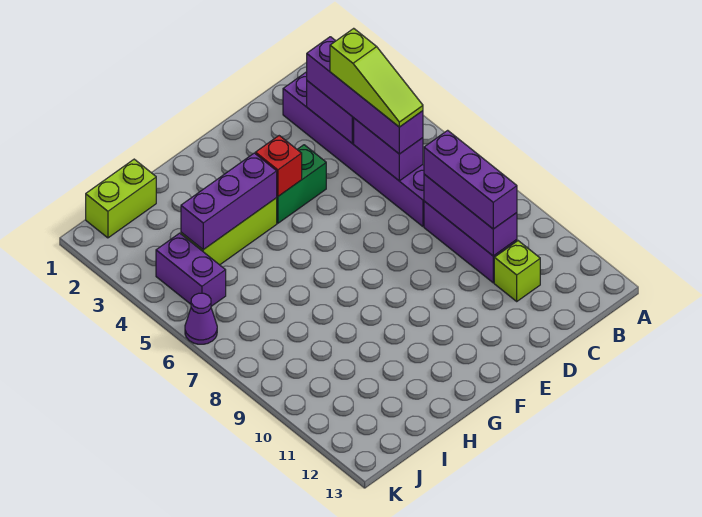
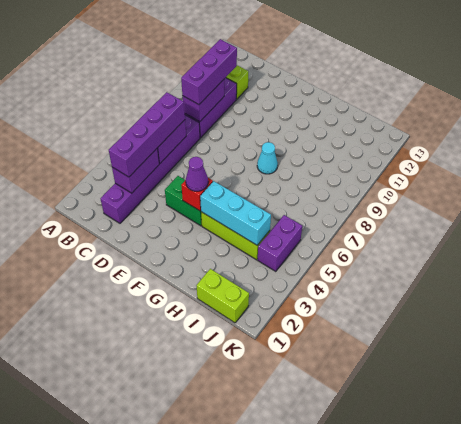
lime 1x3 slope [330,28,423,127] -> none
purple 1x3 brick [424,174,517,256] -> purple 1x2 brick [182,80,224,122]
purple 1x3 brick [181,153,277,250] -> cyan 1x3 brick [200,181,271,245]
none -> cyan 1x1 cone [257,142,278,174]
purple 1x1 cone [185,293,217,344] -> purple 1x1 cone moved to [186,157,208,191]

